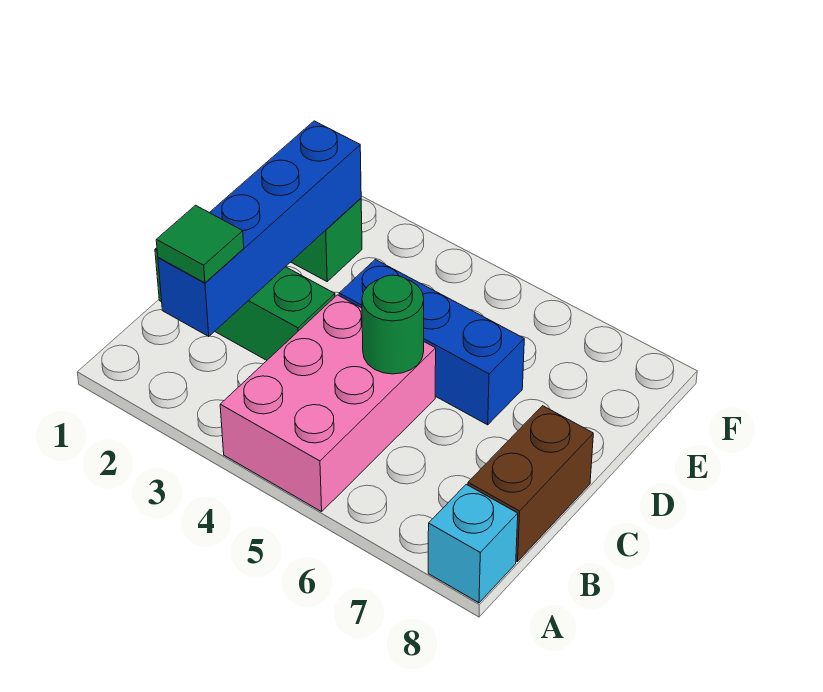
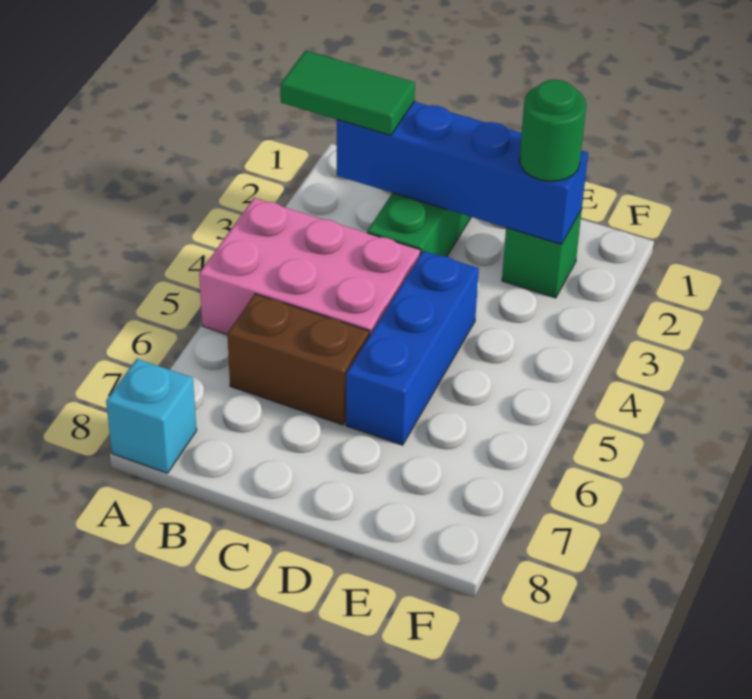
green 1x1 tile [156,205,244,283] -> green 1x2 tile [280,51,415,135]
brown 1x2 brick [468,406,593,562] -> brown 1x2 brick moved to [227,294,369,425]
green 1x1 round brick [362,275,424,374] -> green 1x1 round brick moved to [520,80,586,181]

